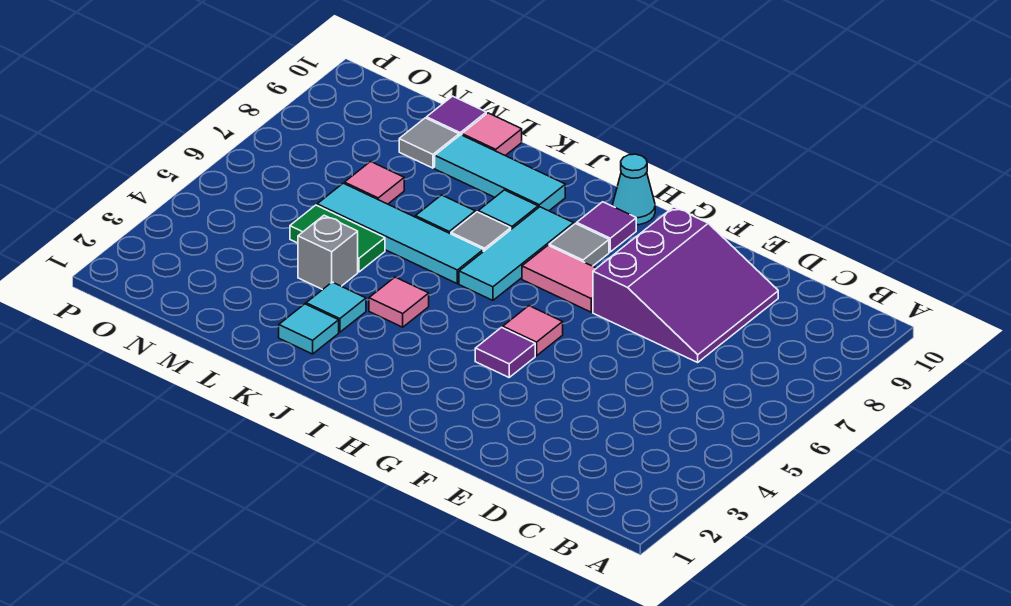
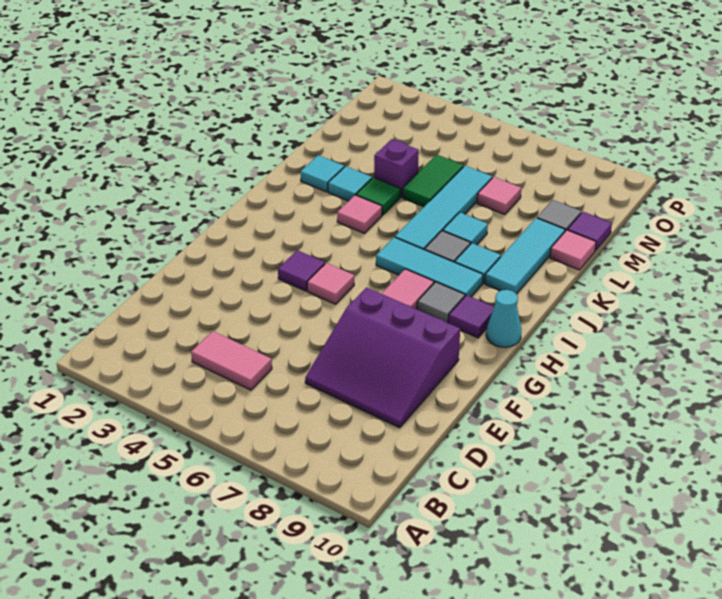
none -> pink 1x2 tile [191,331,272,390]
none -> green 1x1 tile [356,178,400,215]
grey 1x1 brick [298,215,358,290] -> purple 1x1 brick [374,139,419,197]

